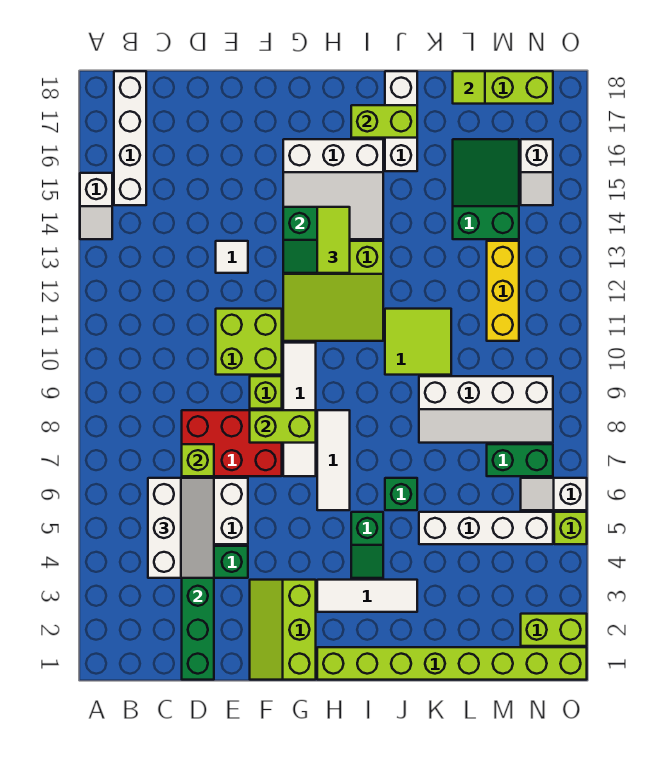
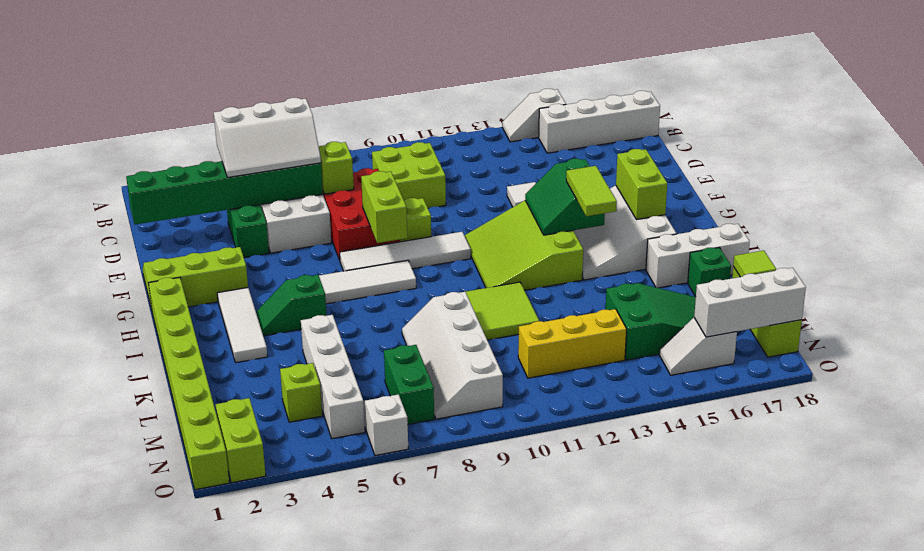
lime 2x2 brick [216,309,282,375] -> lime 2x2 brick moved to [372,142,446,208]
lime 1x2 tile [317,207,350,273] -> lime 1x2 tile turned to [566,166,617,216]
lime 1x2 brick [351,105,417,138] -> lime 1x2 brick moved to [616,149,667,220]
green 1x1 brick [385,478,417,510] -> green 1x1 brick moved to [688,248,731,297]
none -> white 1x3 brick [694,268,806,337]
lime 1x1 brick [554,512,587,544] -> lime 1x1 brick moved to [280,363,322,422]

